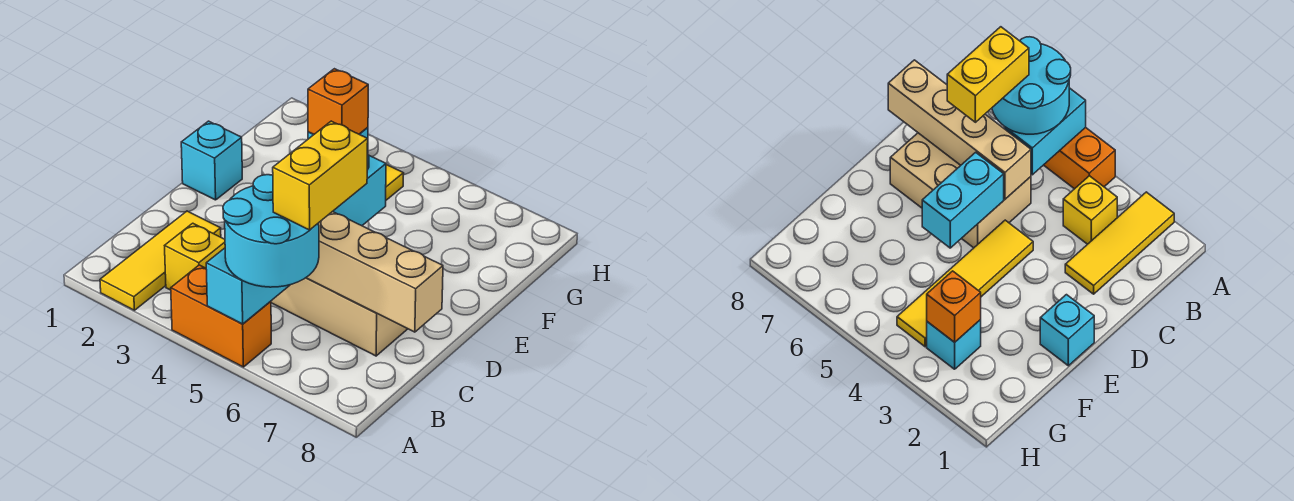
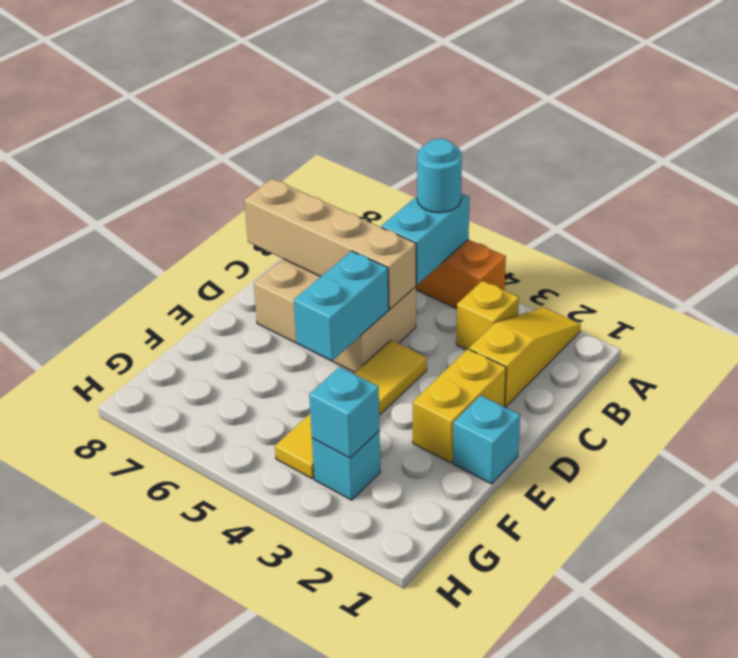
yellow 1x3 tile [100,211,221,310] -> yellow 1x3 slope [469,308,581,407]
cyan 2x2 round brick [223,175,319,287] -> cyan 1x1 round brick [417,139,462,213]
yellow 1x2 brick [273,121,368,230] -> yellow 1x2 brick moved to [413,349,506,463]
orange 1x1 brick [308,69,368,134] -> cyan 1x1 brick [309,367,380,458]

